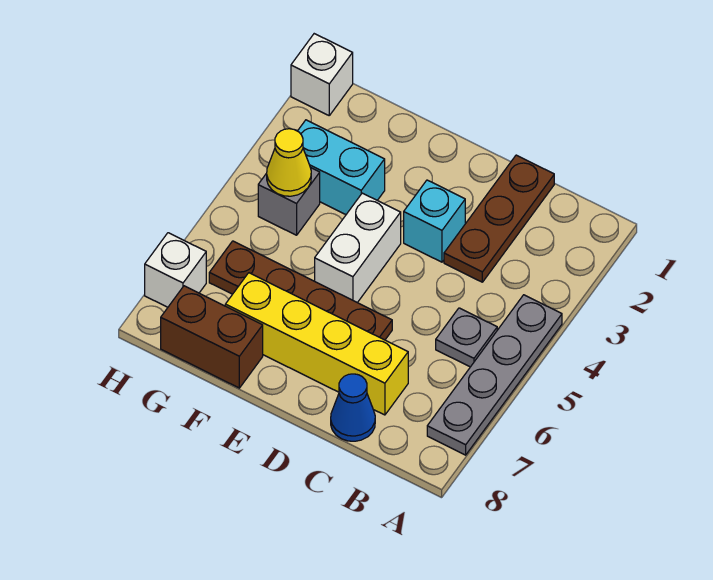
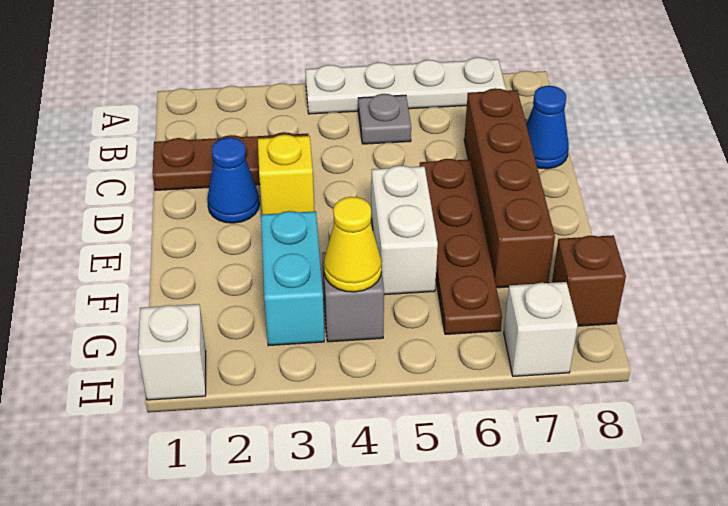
grey 1x4 plate [427,295,562,455] -> white 1x4 plate [305,57,506,114]
yellow 1x4 brick [225,273,408,415] -> brown 1x4 brick [464,88,555,288]
none -> blue 1x1 cone [207,138,259,223]
cyan 1x1 brick [404,180,465,262] -> yellow 1x1 brick [258,135,314,214]
white 1x2 brick [315,193,401,303] -> white 1x2 brick turned to [371,166,438,295]
brown 1x2 brick [161,286,263,388] -> brown 1x1 brick [552,235,626,326]

